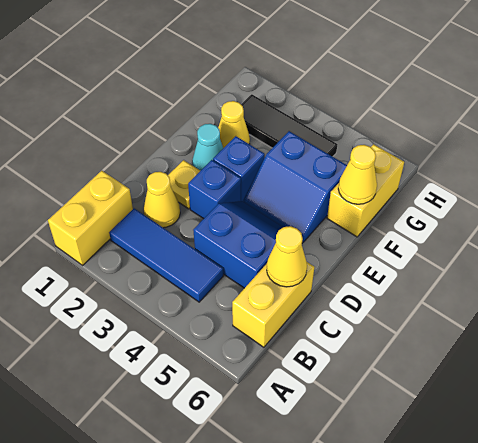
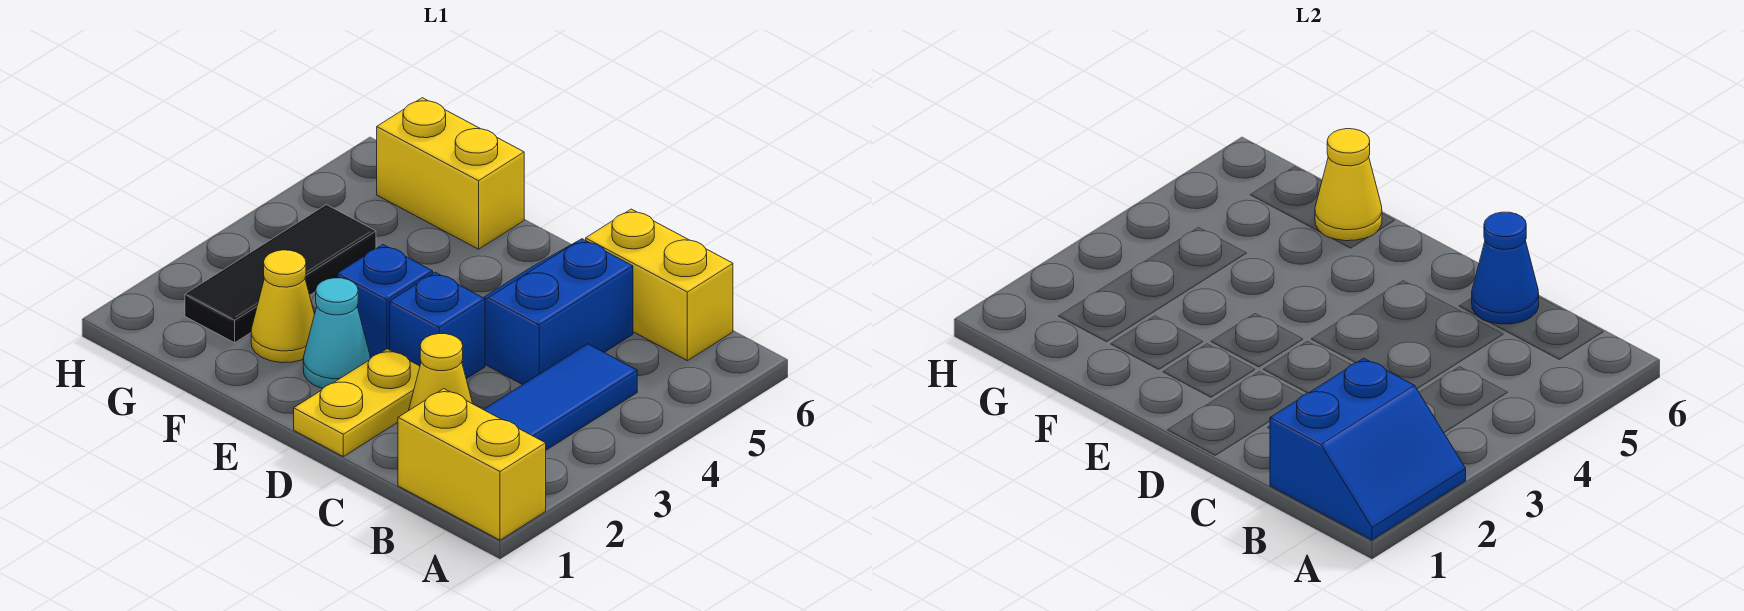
yellow 1x1 cone [267,226,307,287] -> blue 1x1 cone [1472,212,1539,324]
yellow 1x1 plate [168,160,200,209] -> yellow 1x2 plate [294,349,420,456]
blue 2x2 slope [243,131,347,242] -> blue 2x2 slope moved to [1270,358,1466,540]

